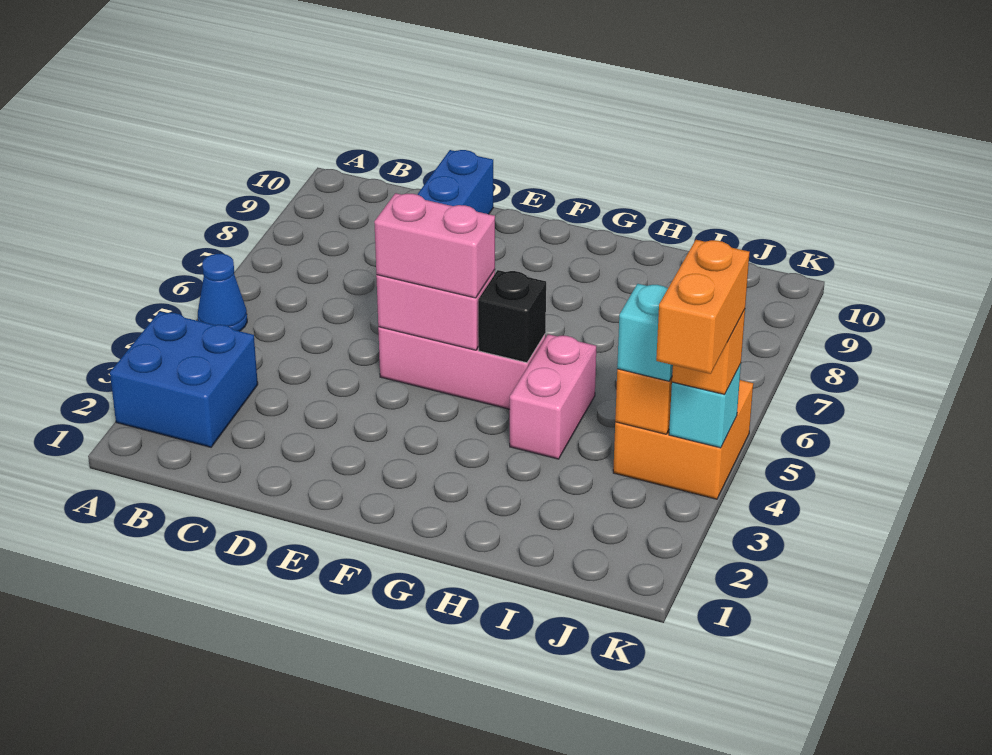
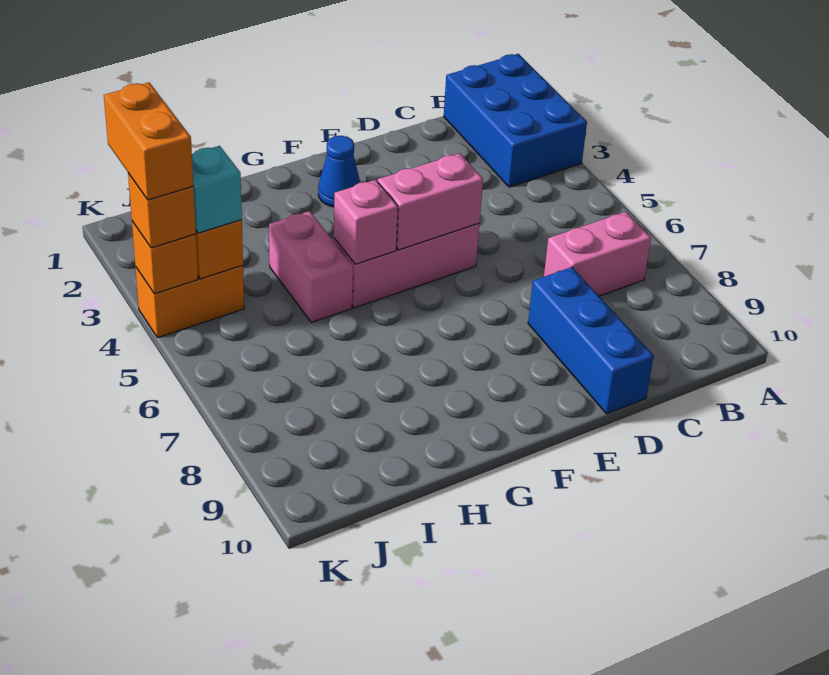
blue 2x2 brick [110,311,258,447] -> blue 2x3 brick [444,54,587,187]
blue 1x1 cone [198,254,247,331] -> blue 1x1 cone moved to [318,136,360,207]
pink 1x2 brick [374,193,495,298] -> pink 1x2 brick moved to [544,212,651,296]
black 1x1 brick [478,270,546,363] -> pink 1x1 brick [334,180,398,264]
orange 2x2 brick [613,380,753,499] -> orange 1x2 brick [135,265,244,338]
cyan 1x1 brick [669,364,741,448] -> orange 1x1 brick [132,221,198,294]

